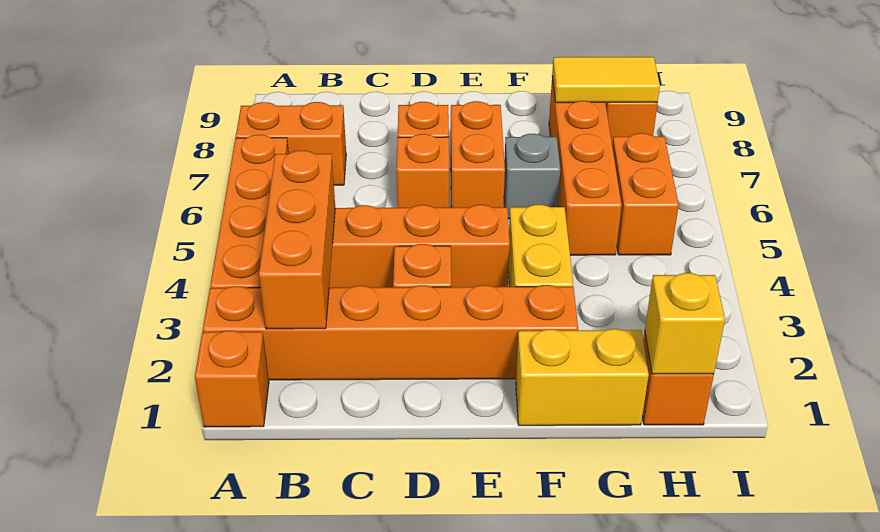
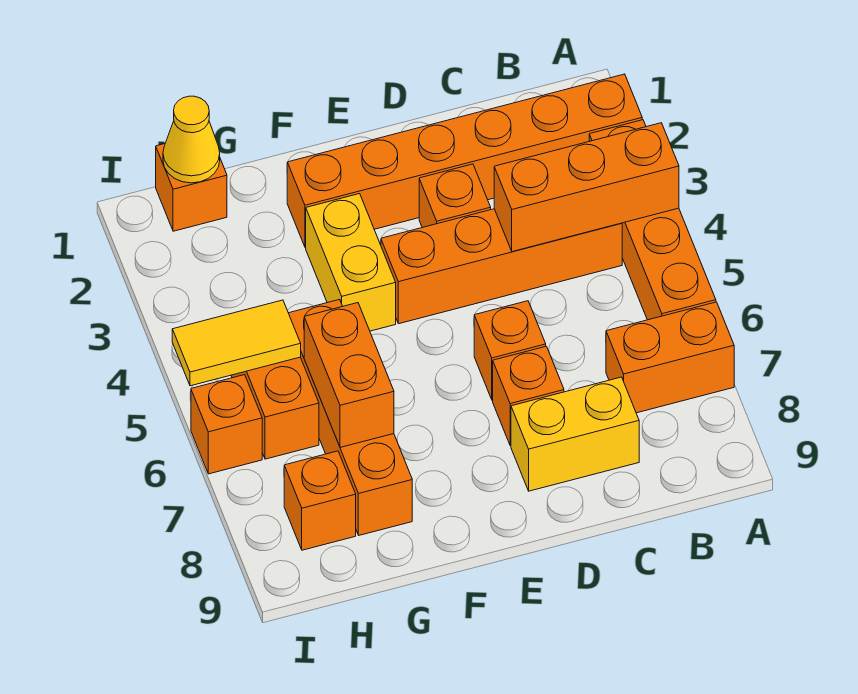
orange 1x1 brick [195,331,269,427] -> orange 1x1 brick moved to [191,375,262,474]
orange 1x3 brick [259,151,335,329] -> orange 1x3 brick turned to [494,123,679,252]
orange 1x2 brick [451,101,505,207] -> orange 1x2 brick moved to [304,303,394,447]
yellow 1x2 brick [516,329,649,426] -> yellow 1x2 brick moved to [511,377,639,491]
grey 1x1 brick [504,134,560,219] -> none
yellow 1x2 tile [552,57,660,103] -> yellow 1x2 tile moved to [172,300,301,386]
yellow 1x1 brick [645,273,725,374] -> yellow 1x1 cone [163,96,220,183]

